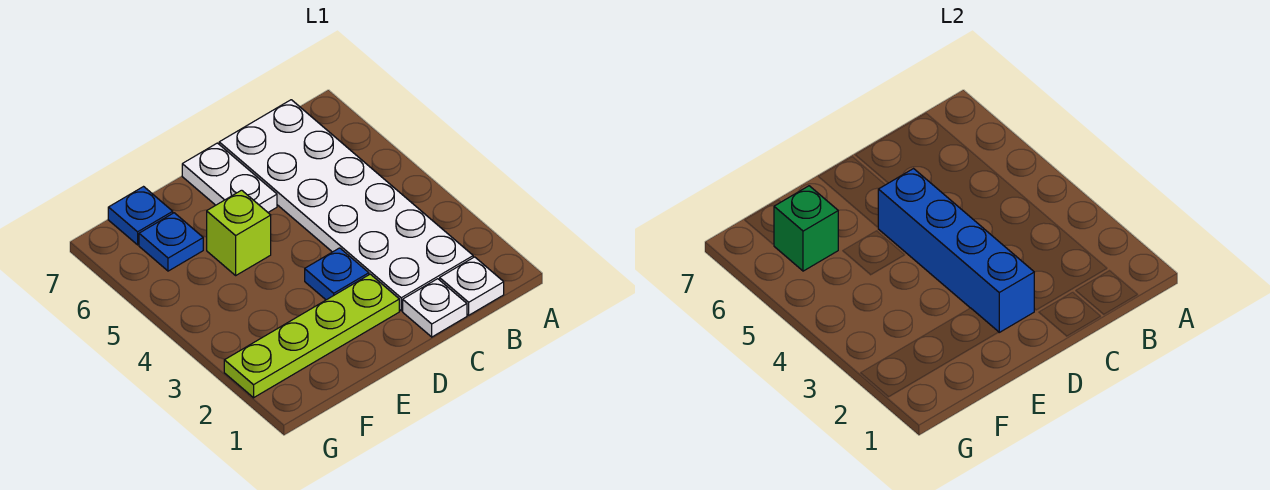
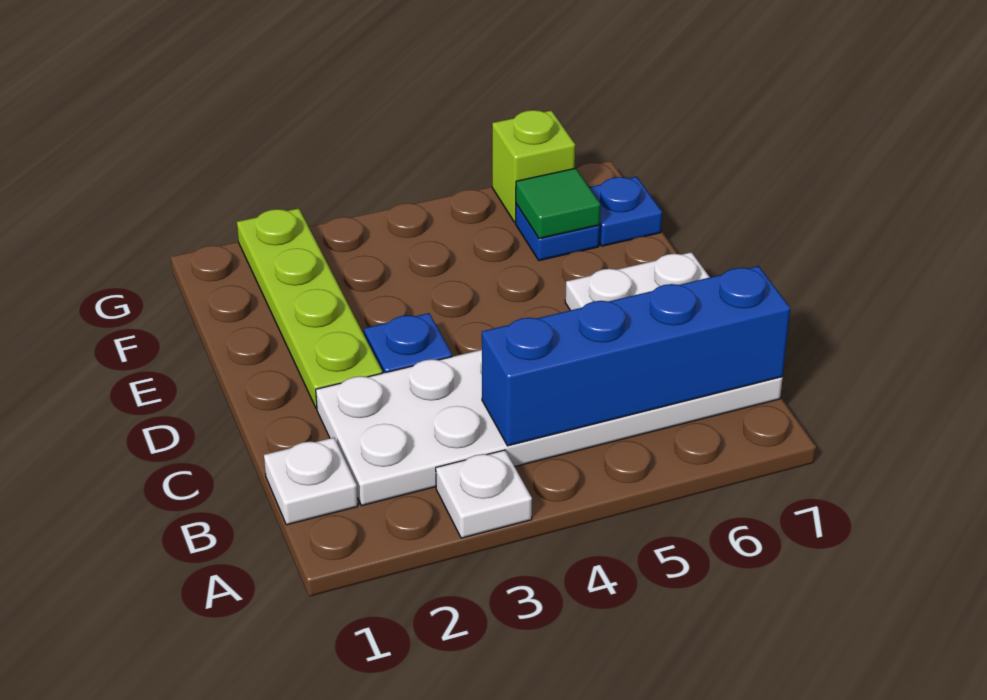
white 1x1 plate [403,279,467,337] -> white 1x1 plate moved to [436,450,532,538]
blue 1x4 brick [878,169,1034,332] -> blue 1x4 brick moved to [482,266,790,446]
lime 1x1 brick [207,190,271,275] -> lime 1x1 brick moved to [492,110,575,222]
green 1x1 brick [774,186,838,271] -> green 1x1 tile [516,168,600,239]

